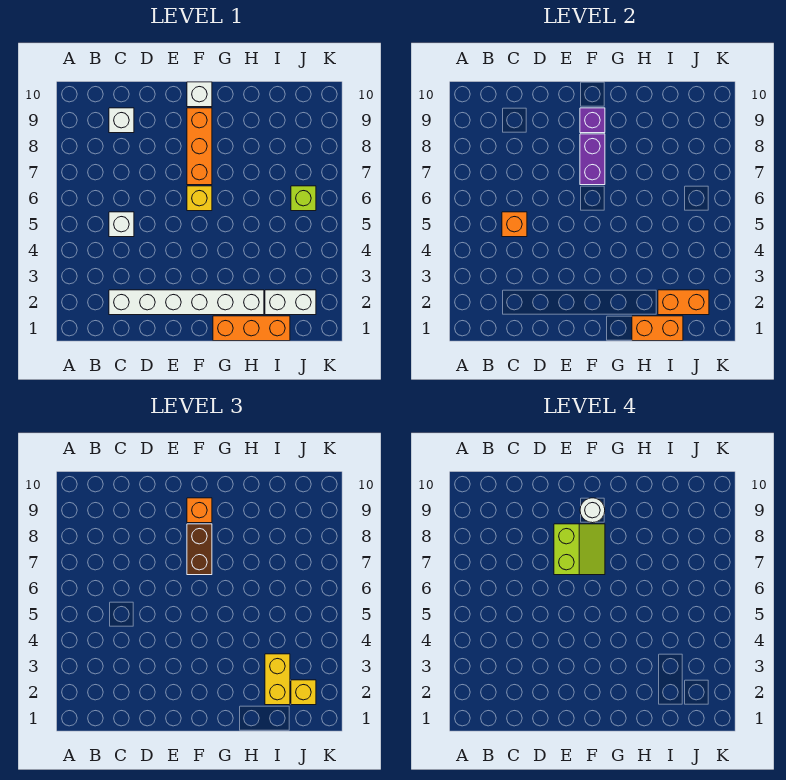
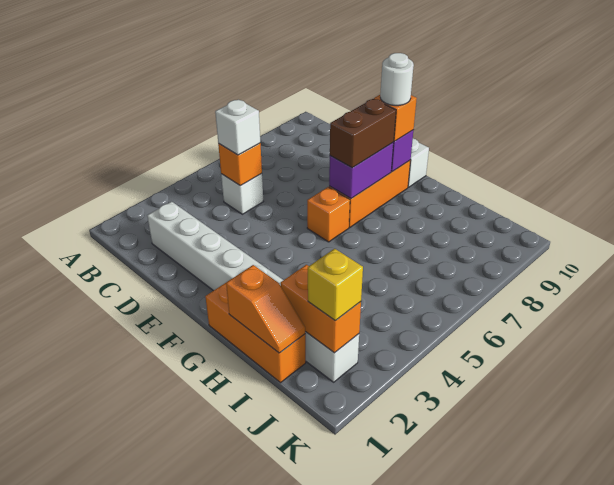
white 1x1 brick [109,108,134,133] -> white 1x1 brick moved to [215,99,260,155]
lime 2x2 slope [554,524,605,575] -> none
yellow 1x1 brick [187,186,212,211] -> orange 1x1 brick [307,187,350,242]
orange 1x2 brick [632,316,683,341] -> orange 1x2 slope [226,265,305,353]
yellow 1x2 brick [265,654,290,705] -> none
lime 1x1 brick [291,186,316,211] -> none

